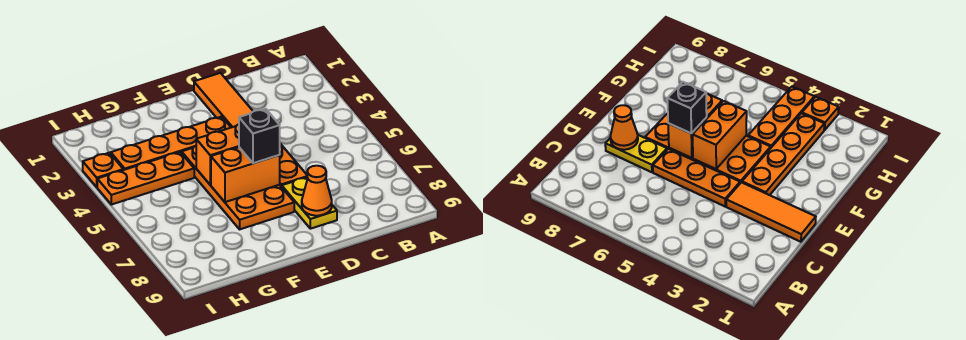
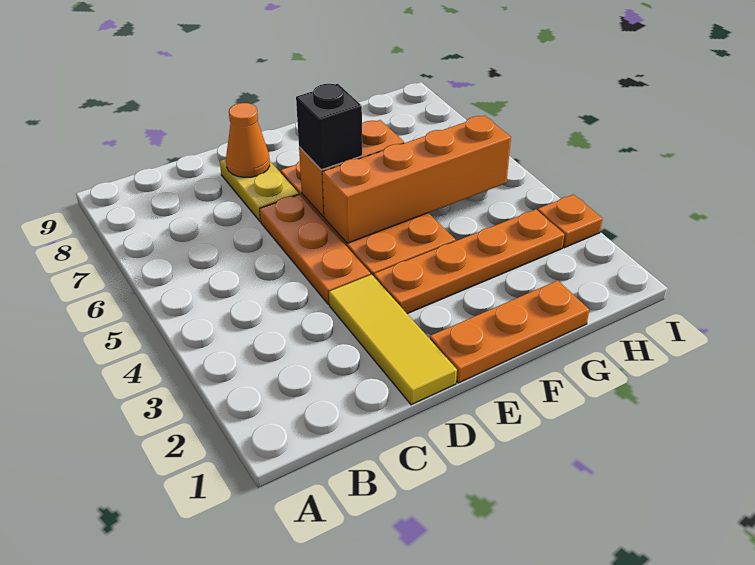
orange 1x3 tile [194,73,253,128] -> yellow 1x3 tile [329,275,457,405]
orange 1x2 brick [196,124,239,185] -> orange 1x4 brick [322,116,511,243]
orange 1x3 plate [97,152,194,205] -> orange 1x3 plate moved to [430,280,589,383]

